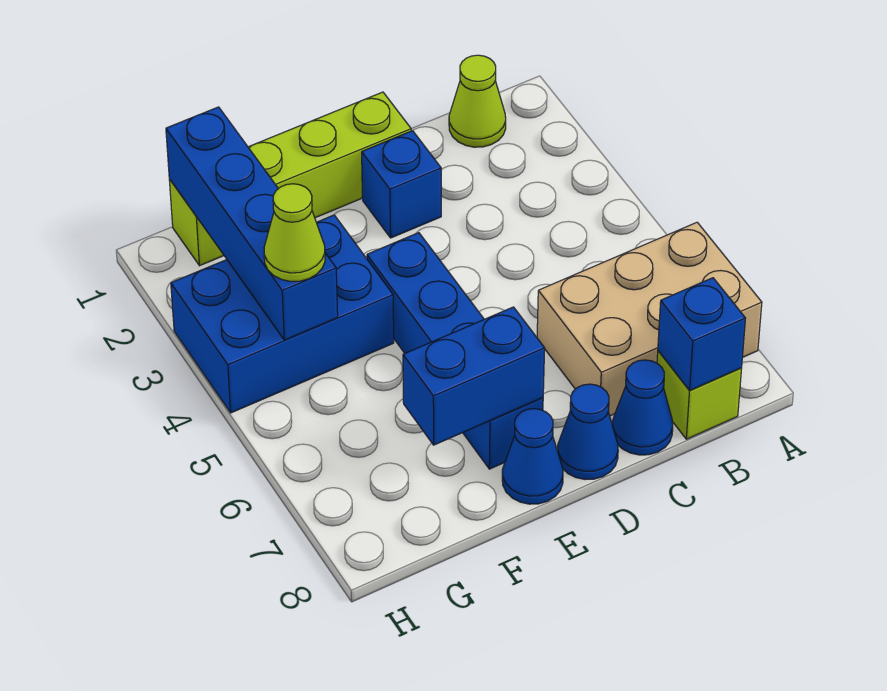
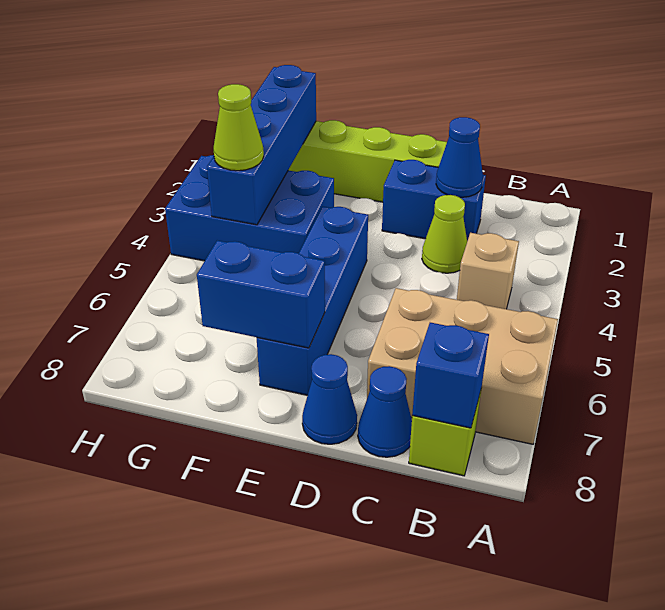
lime 1x1 cone [449,55,506,147] -> lime 1x1 cone moved to [422,195,467,273]
none -> tan 1x1 brick [457,233,519,309]
blue 1x1 brick [362,131,441,238] -> blue 1x2 brick [382,160,486,241]
blue 1x1 cone [502,409,563,504] -> blue 1x1 cone moved to [436,117,483,197]

